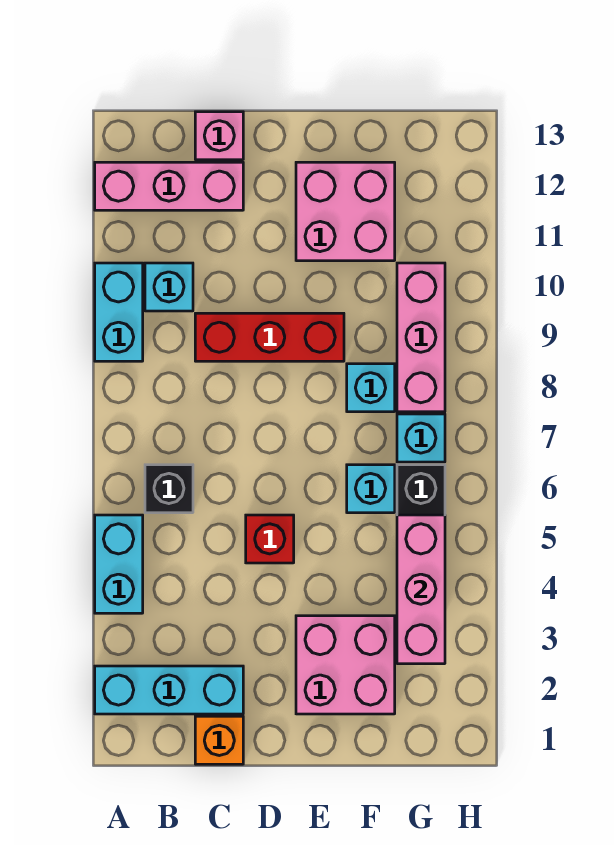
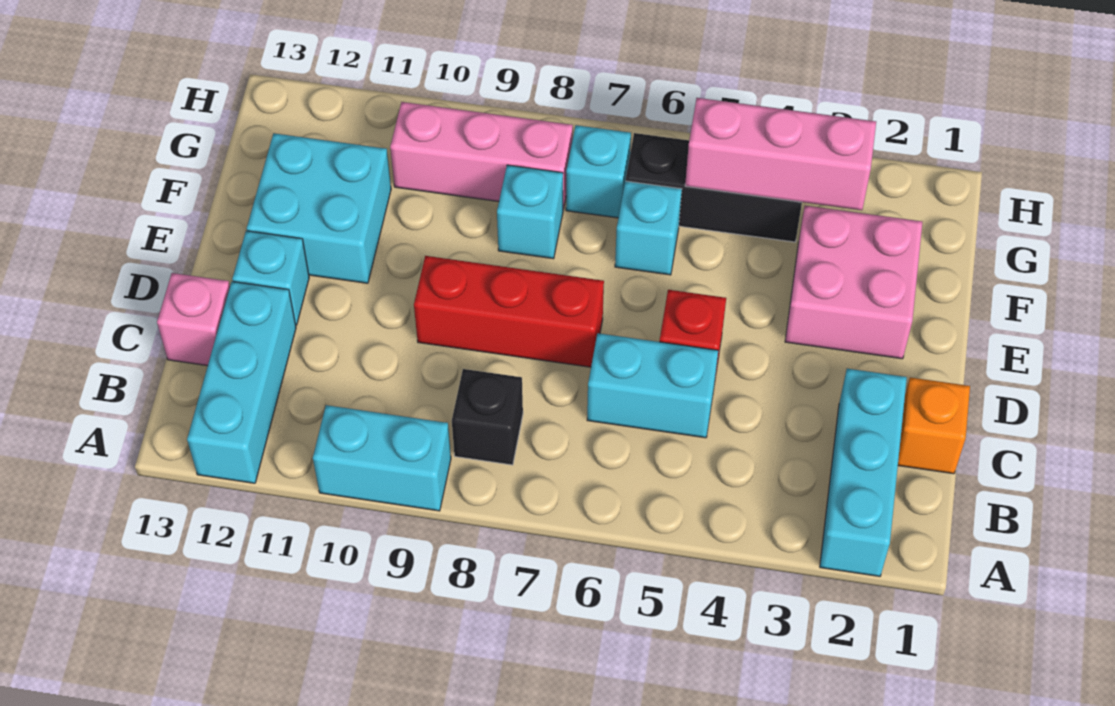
cyan 1x2 brick [95,515,143,613] -> cyan 1x2 brick moved to [587,333,718,438]
pink 1x3 brick [95,162,243,210] -> cyan 1x3 brick [187,282,296,483]
black 1x1 brick [145,465,193,513] -> black 1x1 brick moved to [452,369,523,465]
cyan 1x1 brick [145,263,193,311] -> cyan 1x1 brick moved to [232,231,309,325]
red 1x3 brick [195,313,344,361] -> red 1x3 brick turned to [414,256,604,367]
pink 2x2 brick [296,162,395,261] -> cyan 2x2 brick [247,133,391,283]

